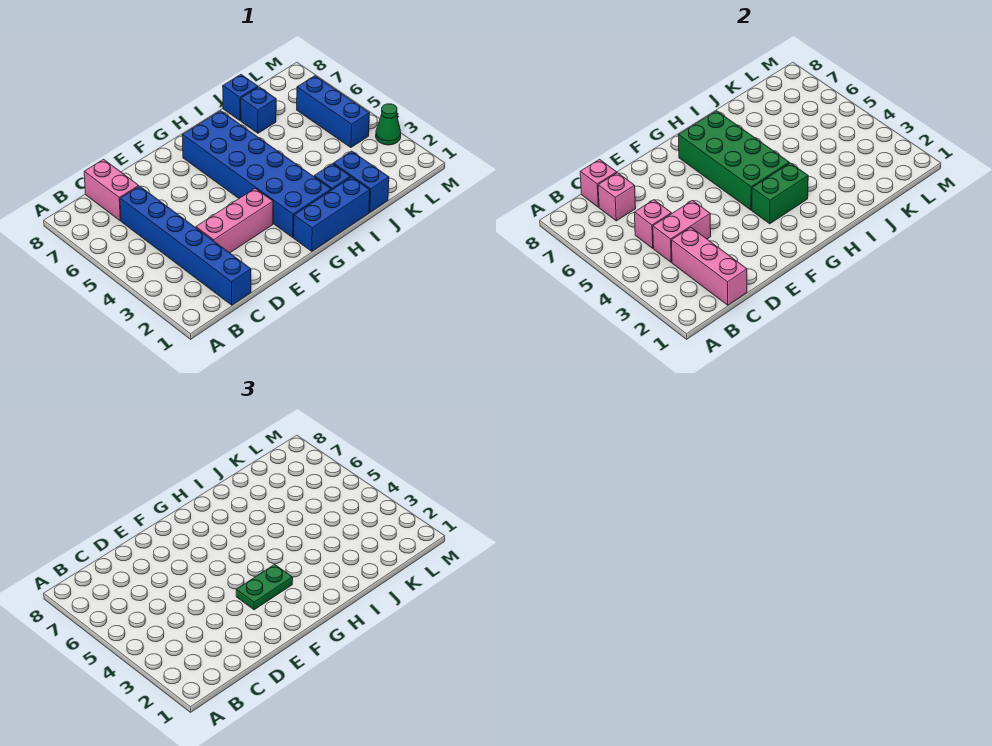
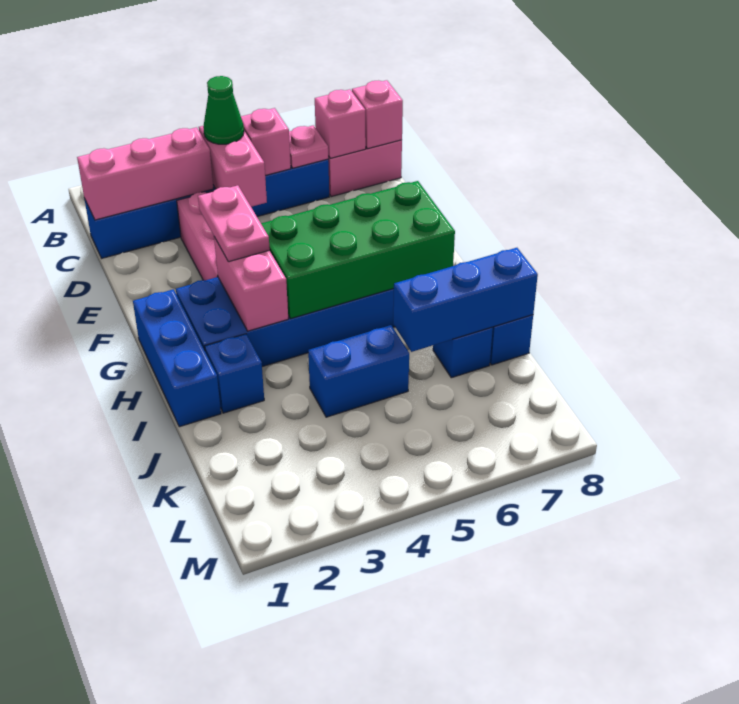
none -> pink 1x1 plate [289,125,329,168]
green 1x2 plate [236,564,293,610] -> pink 1x2 plate [198,185,270,262]
green 1x2 brick [752,163,808,224] -> pink 1x2 brick [214,237,288,331]
blue 1x2 brick [333,151,389,212] -> blue 1x2 brick moved to [308,325,409,417]
blue 1x3 brick [297,76,370,148] -> blue 1x3 brick moved to [393,248,538,352]
green 1x1 cone [376,104,401,145] -> green 1x1 cone moved to [203,76,244,144]

